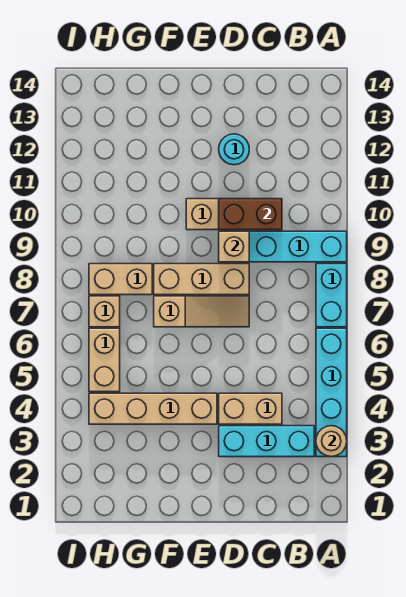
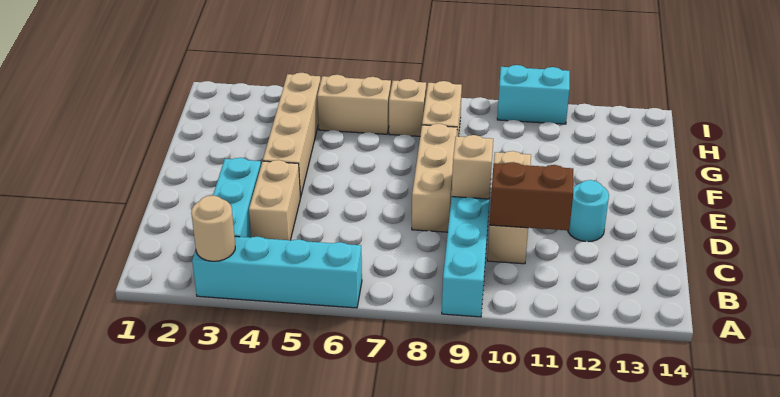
cyan 1x2 brick [316,264,347,327] -> cyan 1x2 brick moved to [497,65,570,124]
brown 1x2 brick [219,199,282,230] -> brown 1x2 brick turned to [489,162,573,230]
tan 1x3 slope [154,296,249,327] -> none

